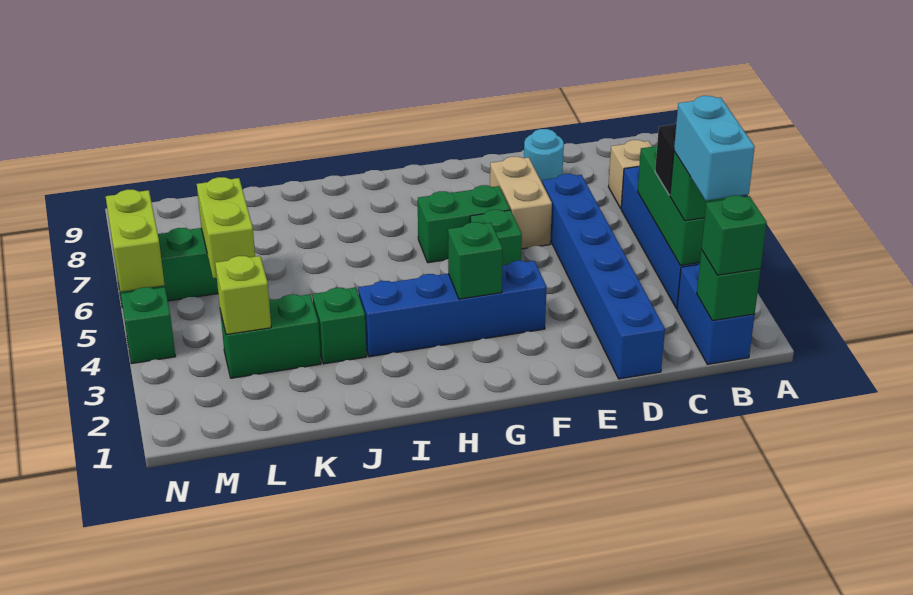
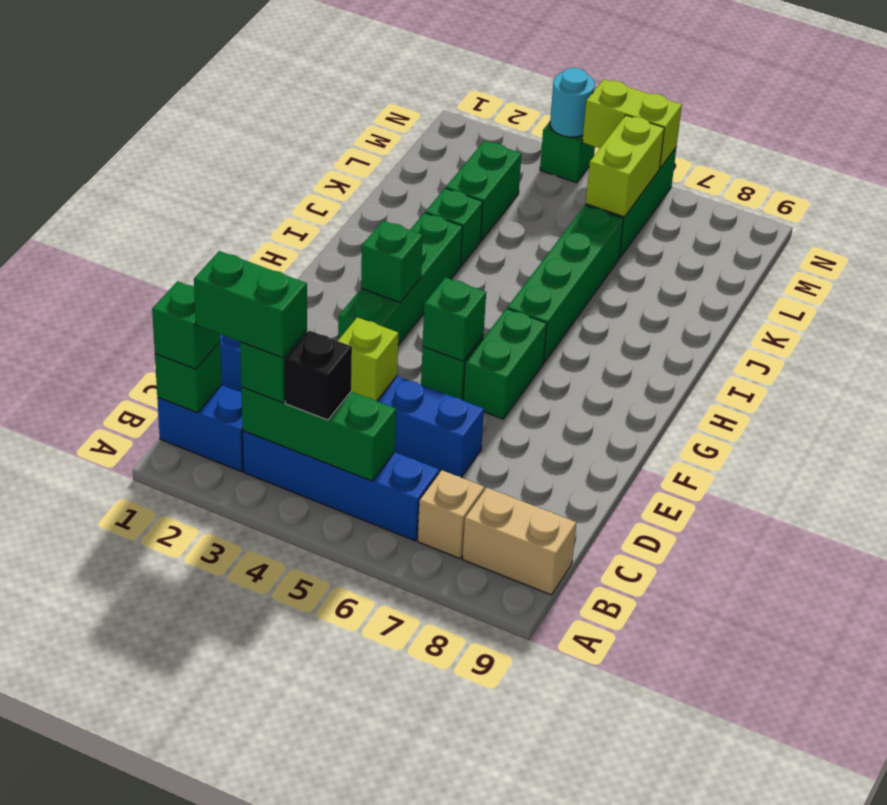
cyan 1x2 brick [674,96,755,201] -> green 1x2 brick [194,251,307,358]
cyan 1x1 round brick [524,129,564,182] -> cyan 1x1 round brick moved to [550,68,595,137]
tan 1x2 brick [490,157,552,249] -> tan 1x2 brick moved to [463,488,576,595]
blue 1x4 brick [358,261,547,357] -> green 1x4 brick [338,213,463,345]
none -> green 1x1 brick [423,277,486,361]
none -> green 1x4 brick [507,205,624,363]
lime 1x1 brick [215,256,271,335] -> lime 1x1 brick moved to [338,317,398,401]
lime 1x2 brick [197,177,255,278] -> lime 1x2 brick turned to [586,115,664,217]

